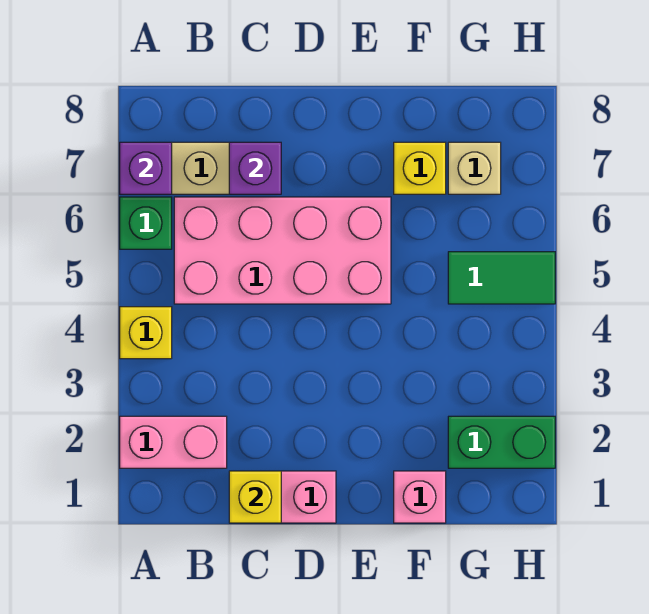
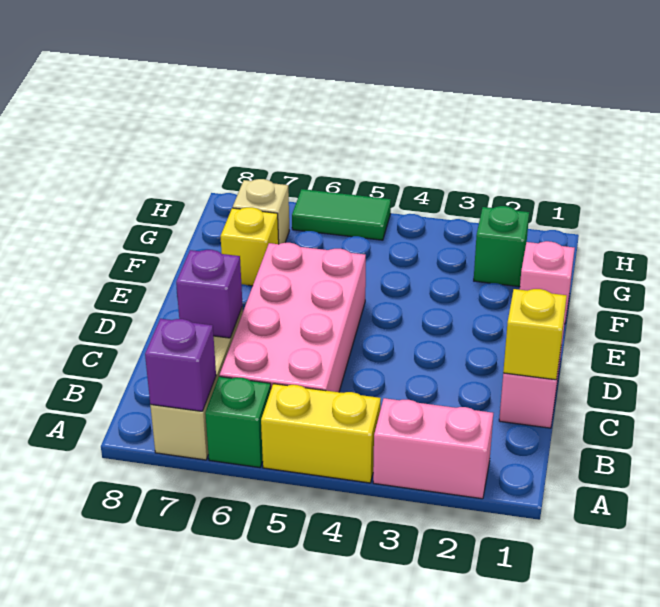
pink 1x2 brick [120,416,227,468] -> pink 1x2 brick turned to [373,398,493,499]
yellow 1x1 brick [120,307,172,359] -> yellow 1x2 brick [261,384,381,483]
green 1x2 brick [448,416,555,468] -> green 1x1 brick [474,206,529,287]
green 1x2 tile [448,252,555,304] -> green 1x2 tile turned to [292,189,391,240]

